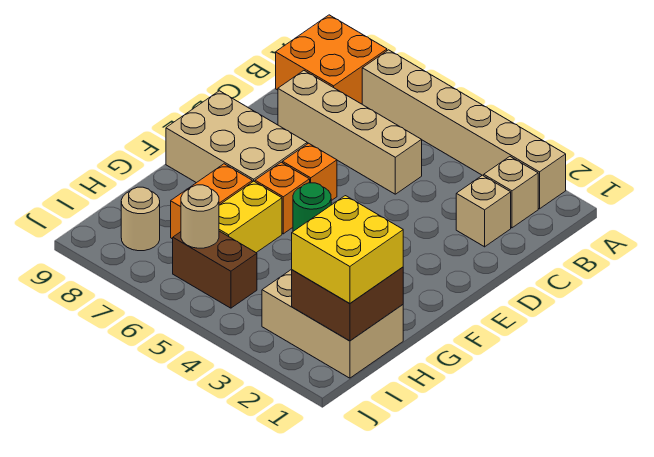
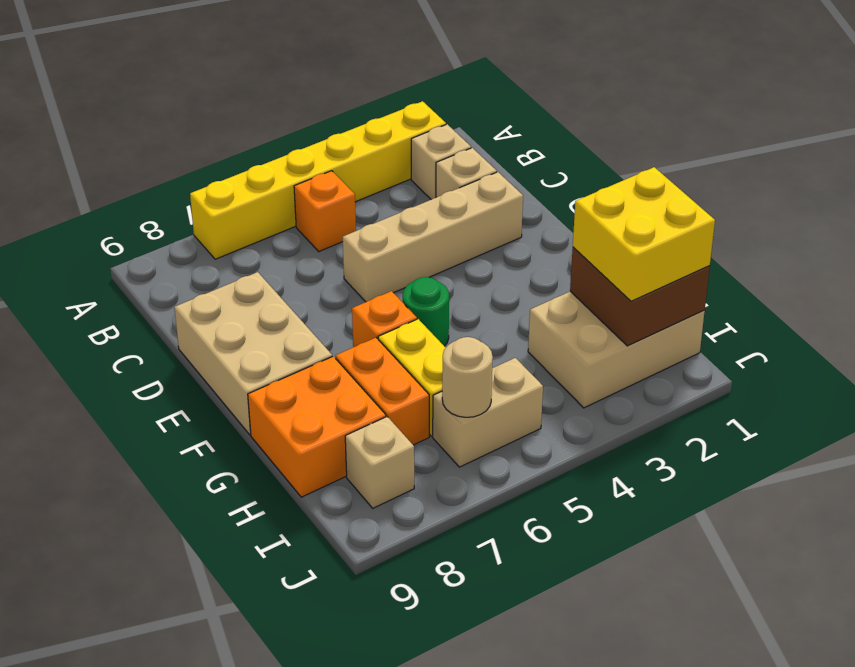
tan 1x6 brick [362,50,566,209] -> yellow 1x6 brick [190,101,446,259]
orange 2x2 brick [276,15,387,104] -> orange 2x2 brick moved to [248,356,386,497]
tan 1x4 brick [278,71,422,194] -> tan 1x4 brick moved to [343,172,523,302]
orange 1x1 brick [283,143,337,201] -> orange 1x1 brick moved to [294,171,356,251]
tan 2x3 brick [166,91,307,183] -> tan 2x3 brick turned to [174,272,332,435]
brown 1x2 brick [173,231,257,308] -> tan 1x2 brick [433,358,543,467]
tan 1x1 round brick [121,187,160,251] -> tan 1x1 brick [345,417,414,508]

